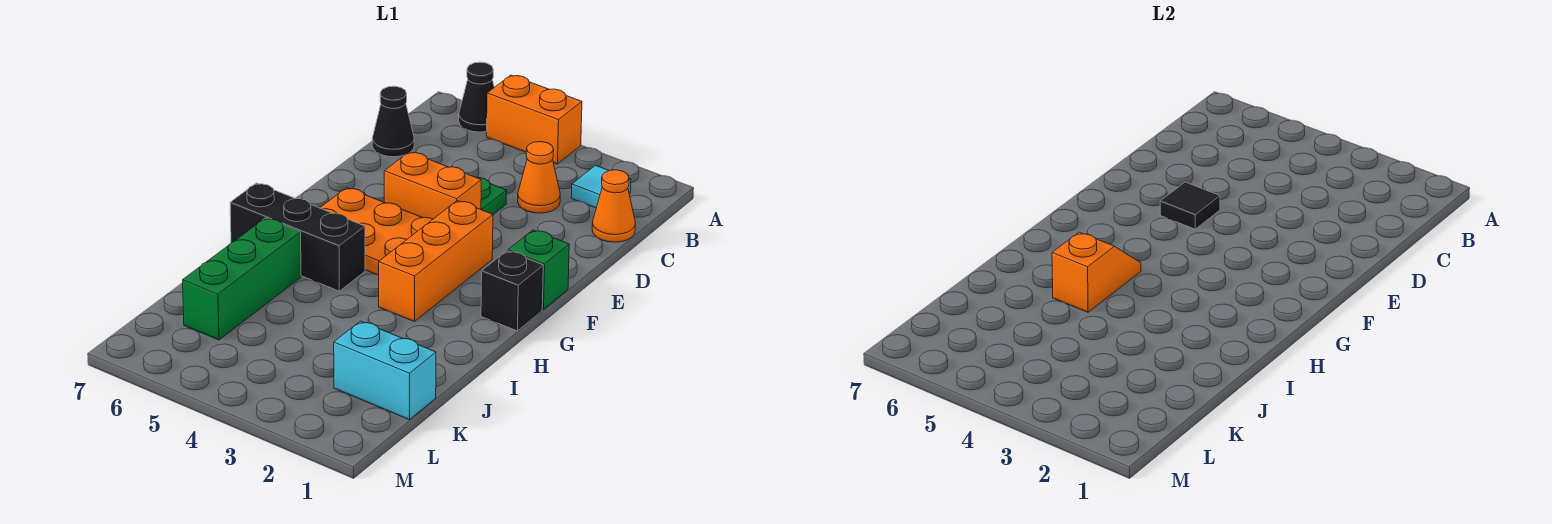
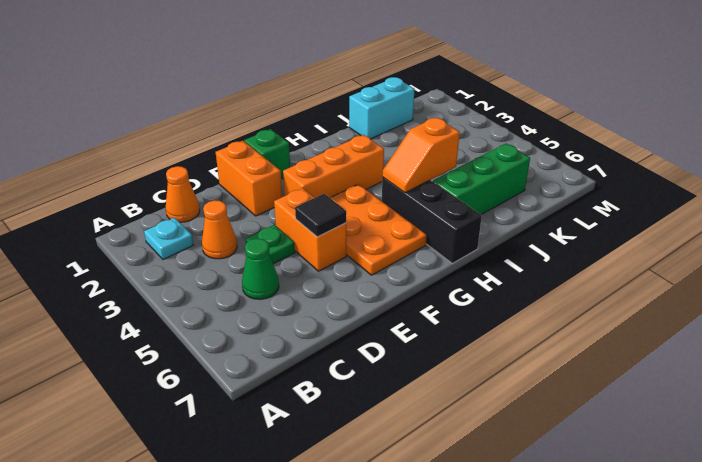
orange 1x2 brick [487,75,582,164] -> orange 1x2 brick moved to [216,141,282,216]
black 1x1 cone [459,62,494,132] -> none
cyan 1x1 tile [571,165,631,208] -> cyan 1x1 plate [144,218,193,260]
none -> green 1x1 cone [242,238,279,299]
black 1x1 cone [372,86,414,157] -> none
black 1x1 brick [481,251,543,331] -> none
cyan 1x2 brick [334,321,436,420] -> cyan 1x2 brick turned to [349,77,415,139]

